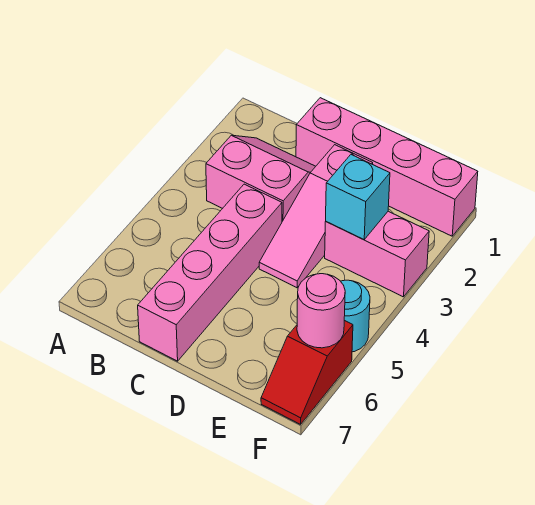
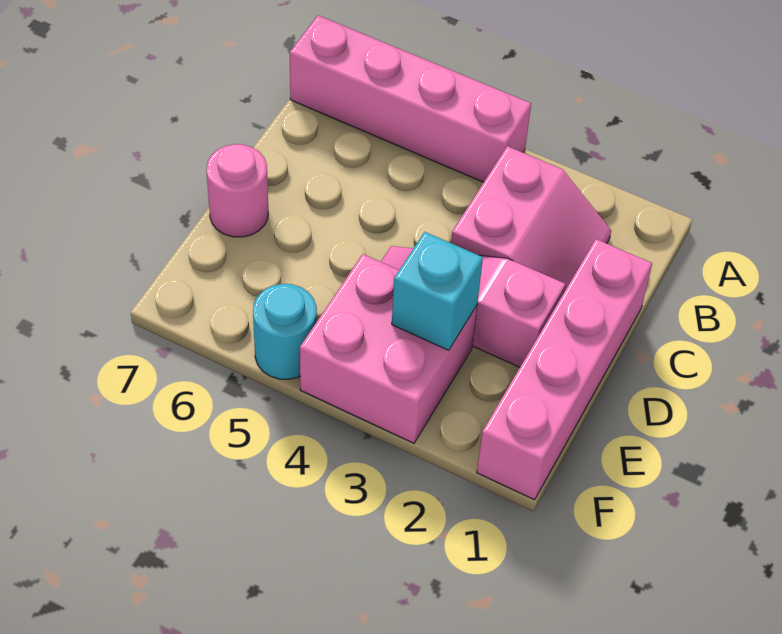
pink 1x4 brick [138,184,282,361] -> pink 1x4 brick moved to [290,15,531,182]
pink 1x2 brick [325,211,429,297] -> pink 2x2 brick [300,254,477,443]
red 1x2 slope [261,320,353,424] -> none
pink 1x1 round brick [297,274,345,348] -> pink 1x1 round brick moved to [206,144,268,237]

